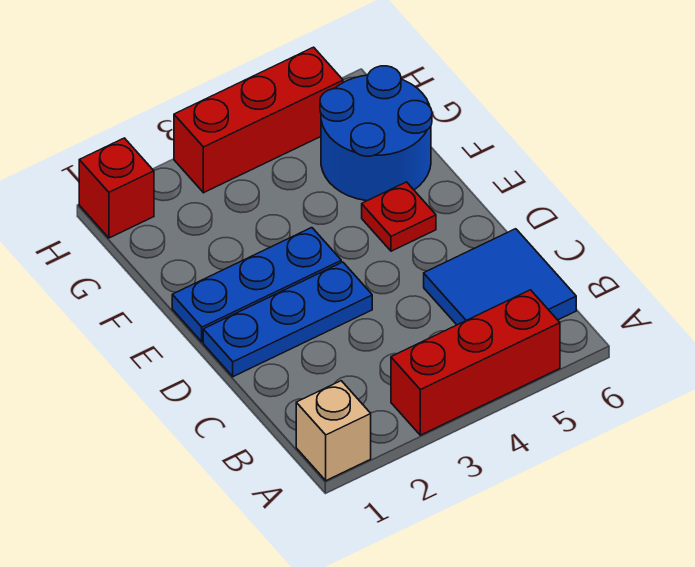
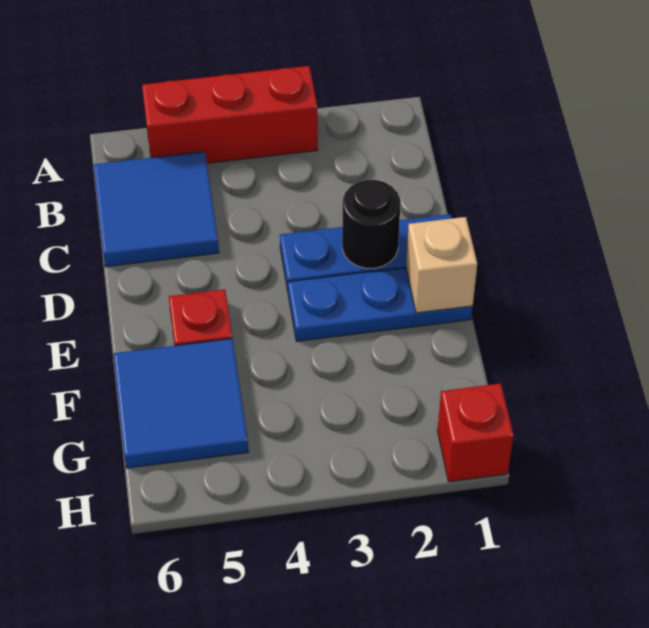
tan 1x1 brick [296,381,371,481] -> tan 1x1 brick moved to [406,217,477,313]
none -> black 1x1 round brick [342,180,400,268]
blue 2x2 round brick [320,66,432,201] -> blue 2x2 tile [114,339,248,468]
red 1x3 brick [174,47,343,193] -> none

